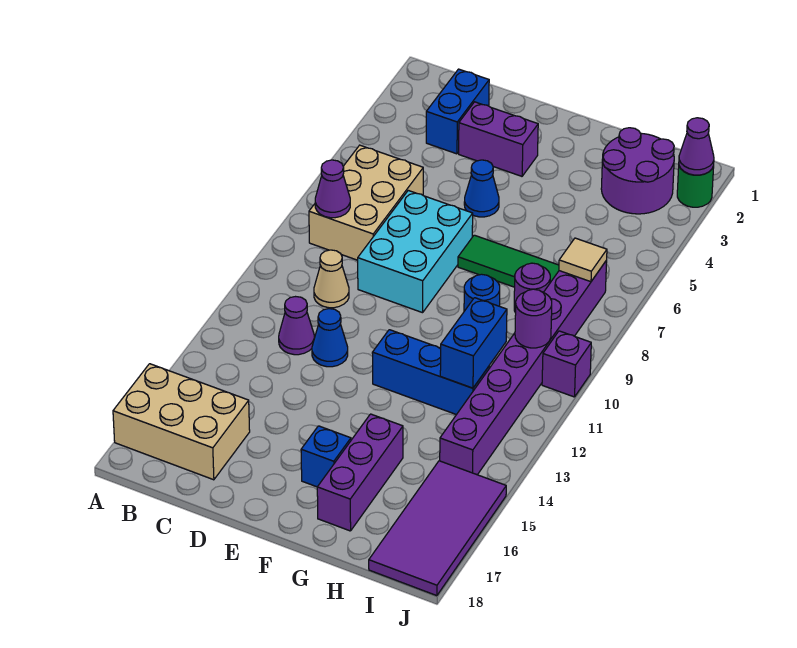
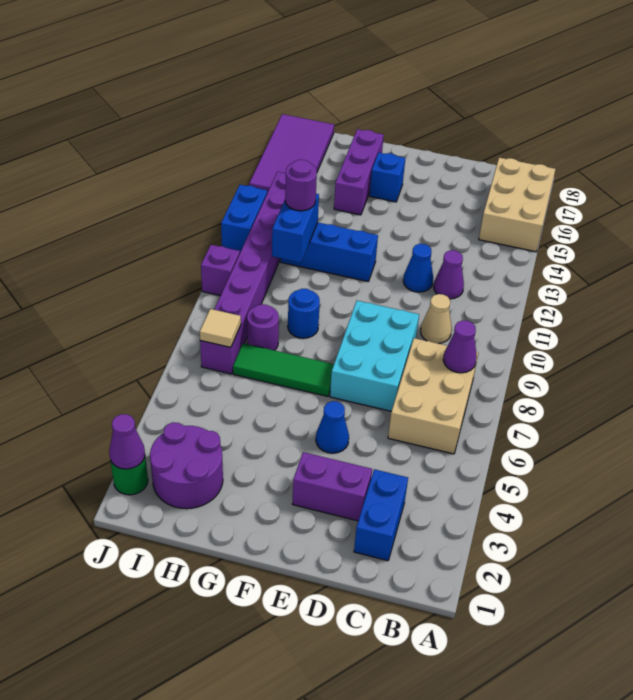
tan 2x3 brick [113,364,250,480] -> tan 2x3 brick turned to [479,158,555,252]
purple 1x1 round brick [515,289,552,348] -> purple 1x1 round brick moved to [285,160,317,211]
none -> blue 1x2 brick [221,185,267,252]

